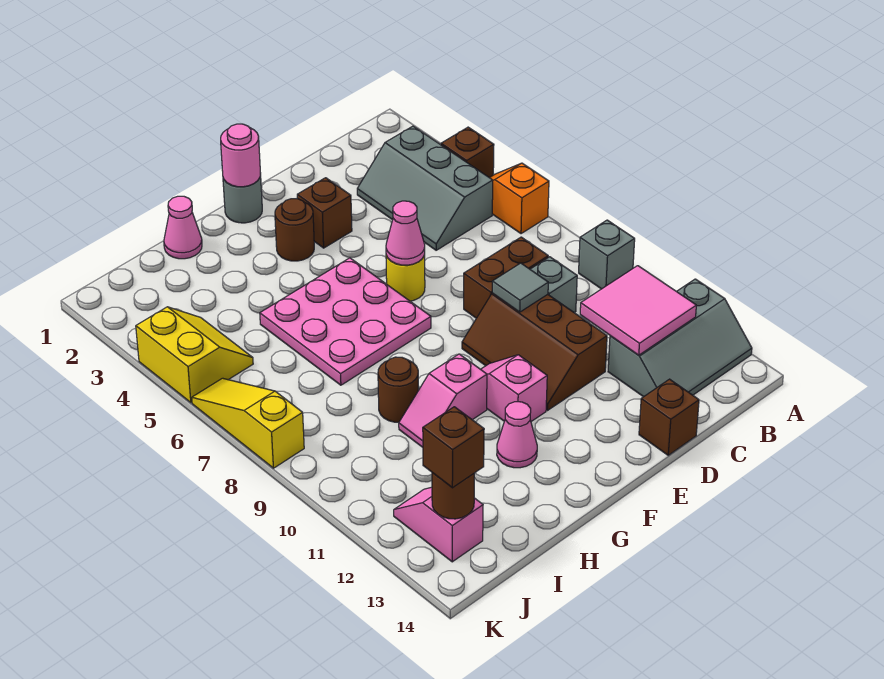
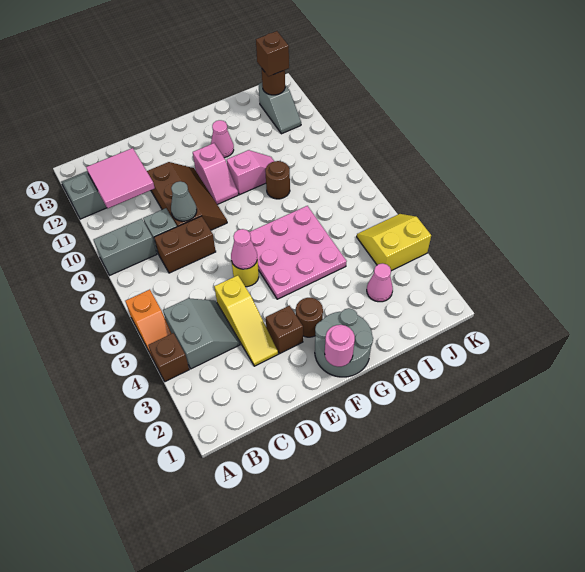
grey 1x1 brick [579,220,635,289] -> grey 1x2 brick [94,219,157,275]
grey 2x3 slope [357,126,493,250] -> grey 2x2 slope [163,298,240,369]
grey 1x1 tile [492,263,548,312] -> grey 1x1 cone [171,181,197,221]
brown 1x1 brick [639,379,699,455] -> none
grey 1x1 round brick [223,174,262,223] -> grey 2x2 round brick [315,308,373,377]
pink 1x1 cone [164,196,202,259] -> pink 1x1 cone moved to [367,263,393,302]
yellow 2x2 slope [136,307,253,403] -> yellow 2x2 slope turned to [357,214,431,271]
pink 1x2 slope [394,487,483,562] -> grey 1x2 slope [258,83,301,134]
yellow 1x3 slope [192,378,304,468] -> yellow 1x3 slope moved to [214,275,278,366]

